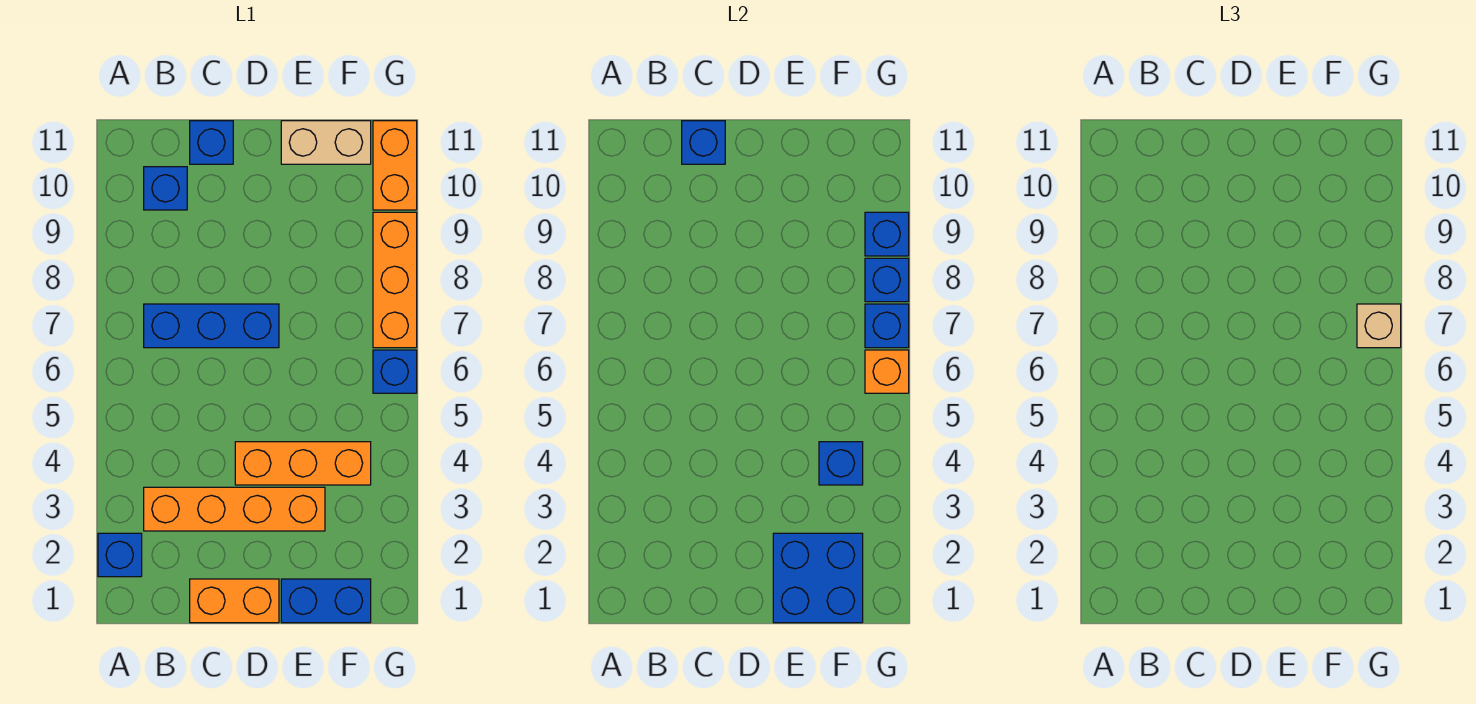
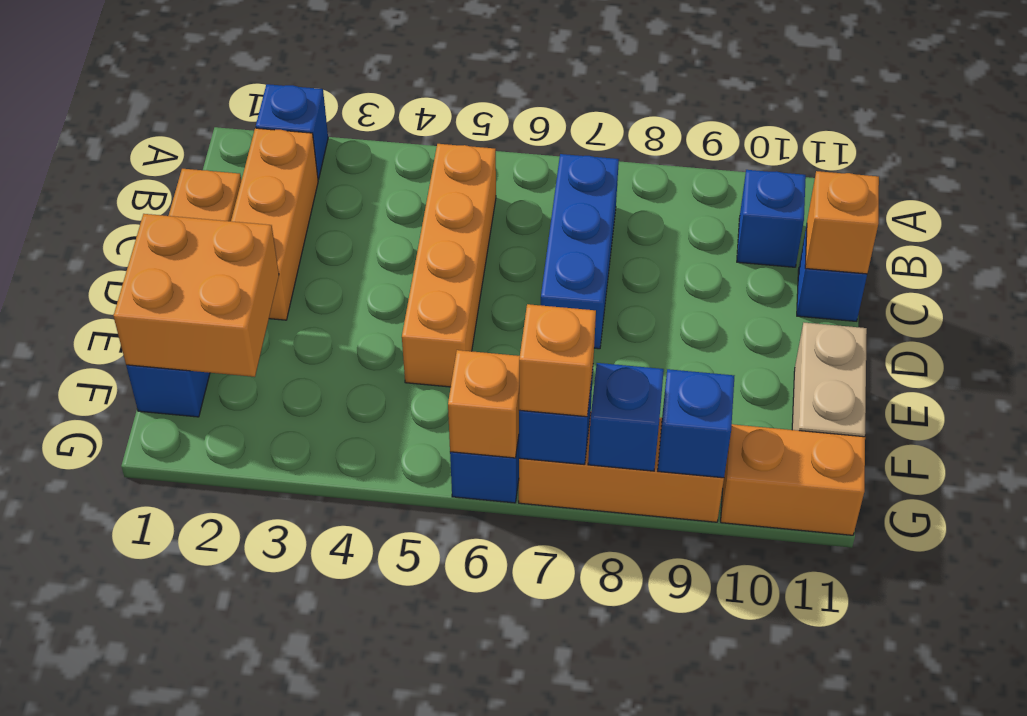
orange 1x4 brick [144,487,325,531] -> orange 1x4 brick moved to [402,144,496,387]
blue 1x1 brick [682,121,725,164] -> orange 1x1 brick [805,171,879,274]
orange 1x3 brick [235,442,371,485] -> orange 1x3 brick moved to [231,128,318,320]
blue 2x2 brick [773,533,863,623] -> orange 2x2 brick [114,214,279,377]
blue 1x1 brick [819,442,863,485] -> none
tan 1x1 brick [1357,304,1401,348] -> orange 1x1 brick [519,304,596,417]

